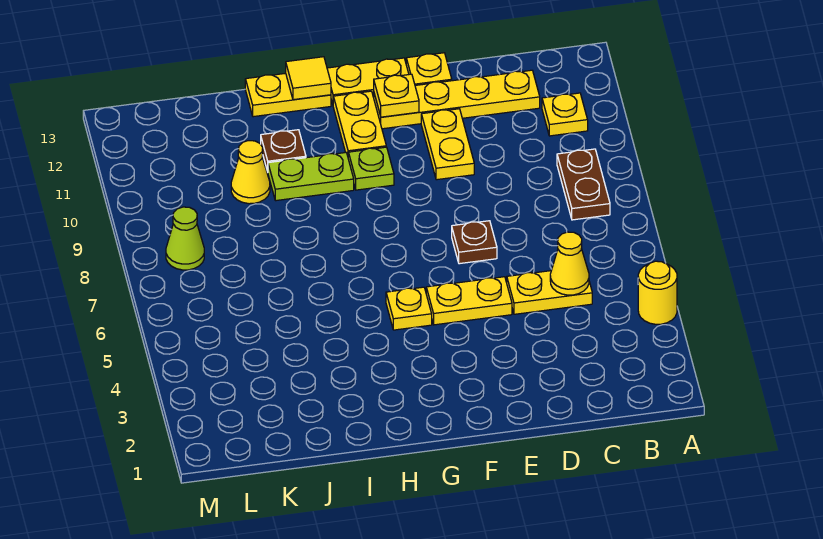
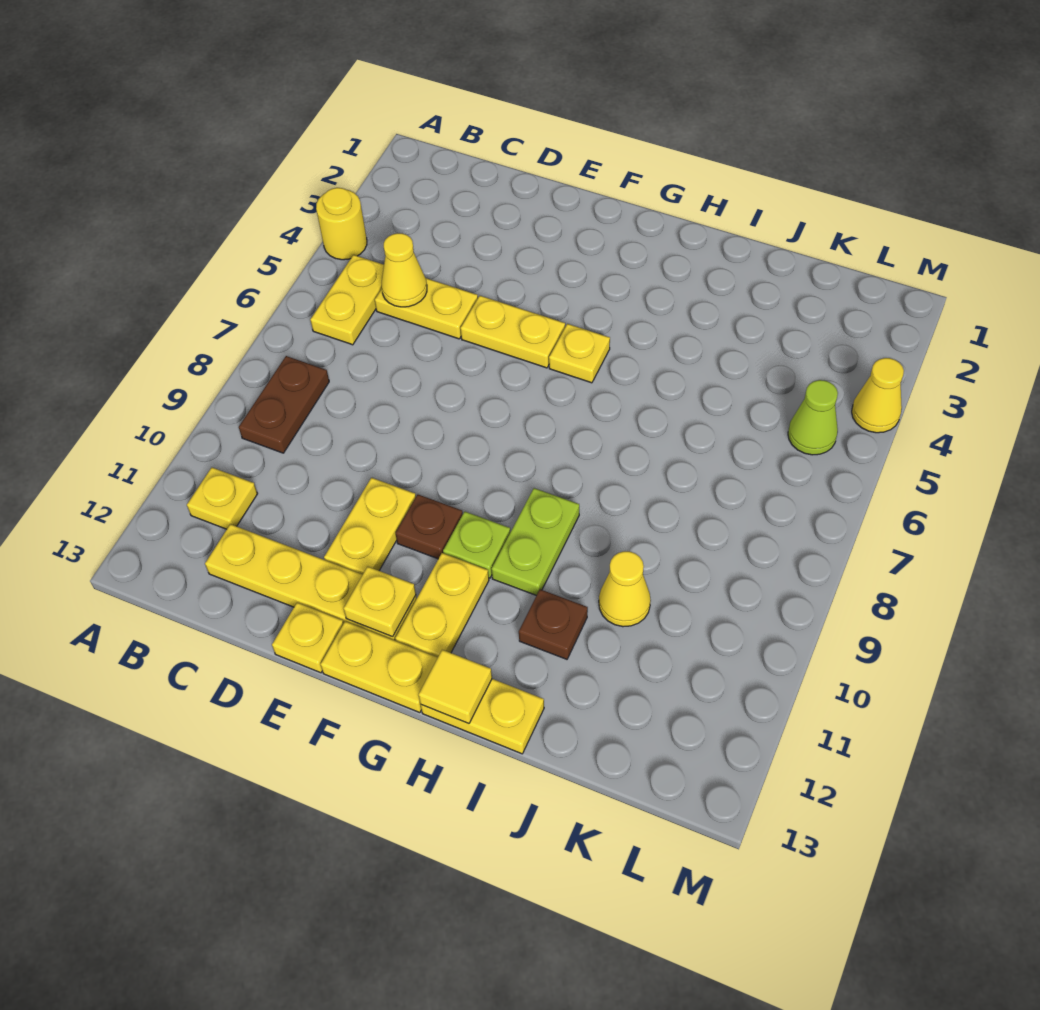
none -> yellow 1x2 plate [310,255,384,345]
brown 1x1 plate [452,221,497,264] -> brown 1x1 plate moved to [395,495,463,559]
lime 1x2 plate [268,152,354,201] -> lime 1x2 plate turned to [492,488,579,595]
lime 1x1 cone [166,207,204,270] -> lime 1x1 cone moved to [788,380,838,455]
none -> yellow 1x1 cone [852,358,904,433]

